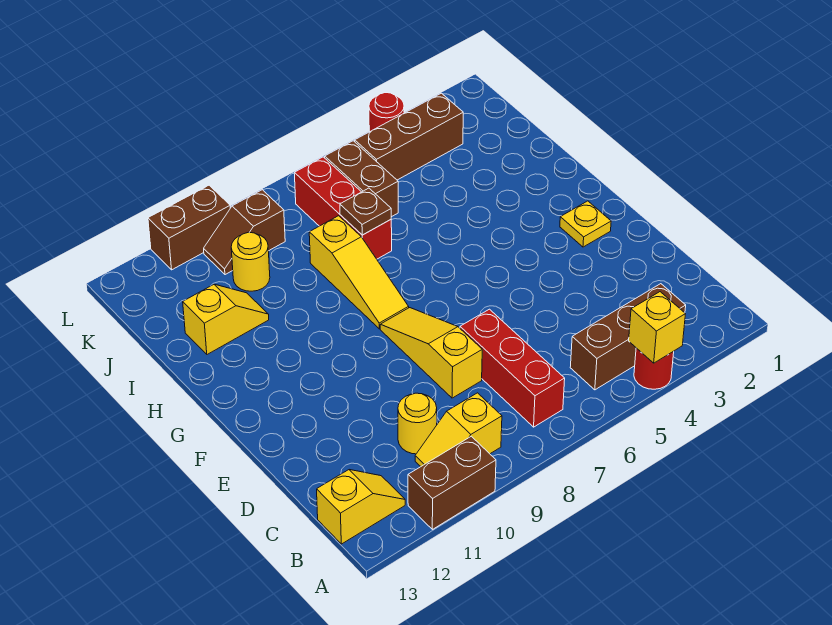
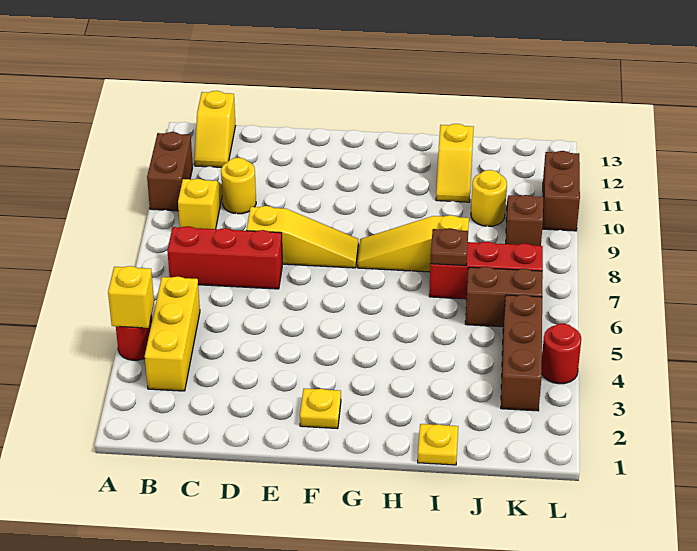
brown 1x3 brick [570,284,686,390] -> yellow 1x3 brick [145,277,200,391]
none -> yellow 1x1 plate [418,424,458,465]

